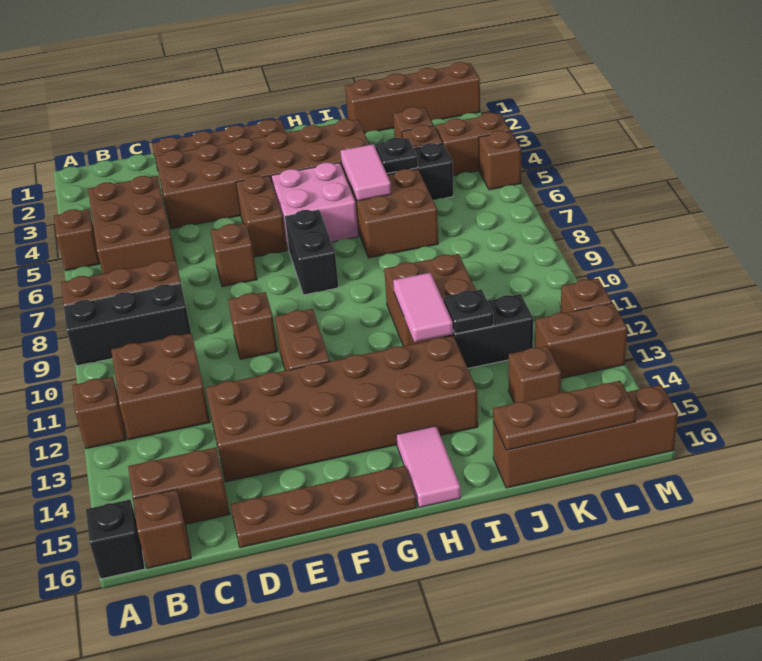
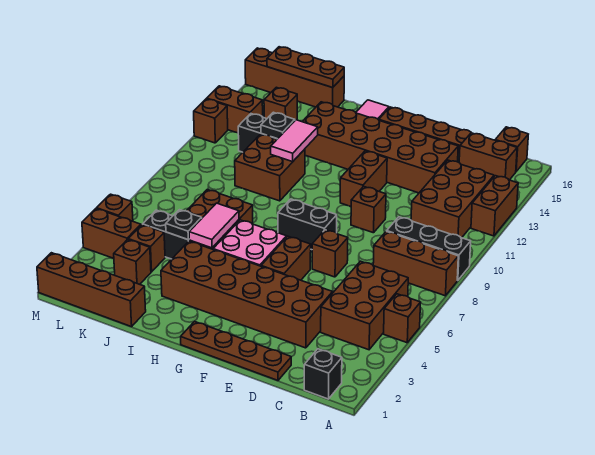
brown 1x1 brick [72,377,126,449] -> brown 1x2 brick [471,176,518,236]
black 1x1 brick [86,500,145,579] -> black 1x1 brick moved to [304,349,342,399]
brown 2x2 brick [111,333,210,440] -> brown 2x3 brick [411,160,494,238]
black 1x2 brick [285,210,339,295] -> black 1x2 brick turned to [278,199,337,250]

